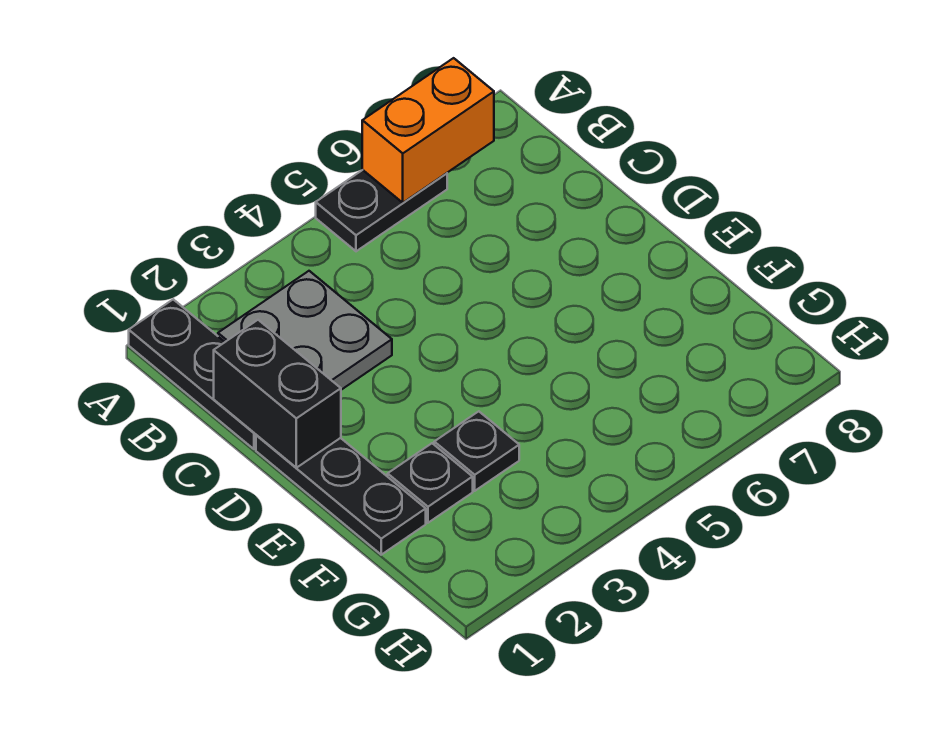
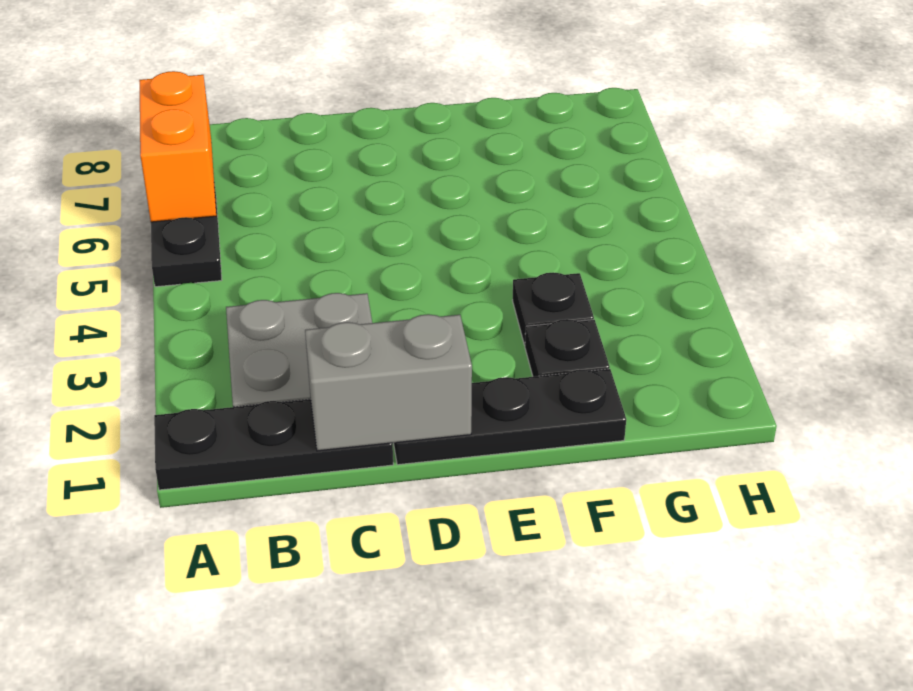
black 1x2 brick [214,320,341,468] -> grey 1x2 brick [305,314,472,451]

